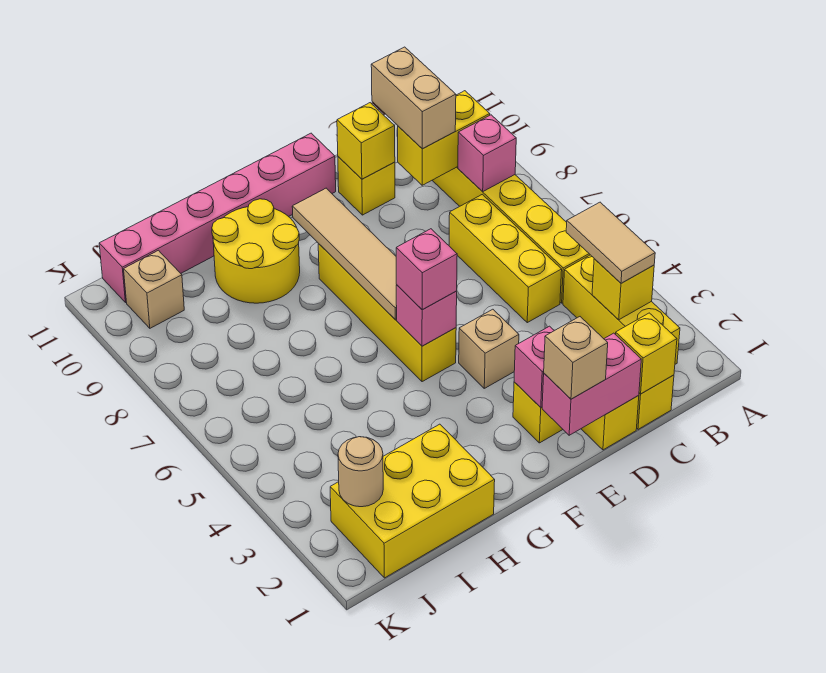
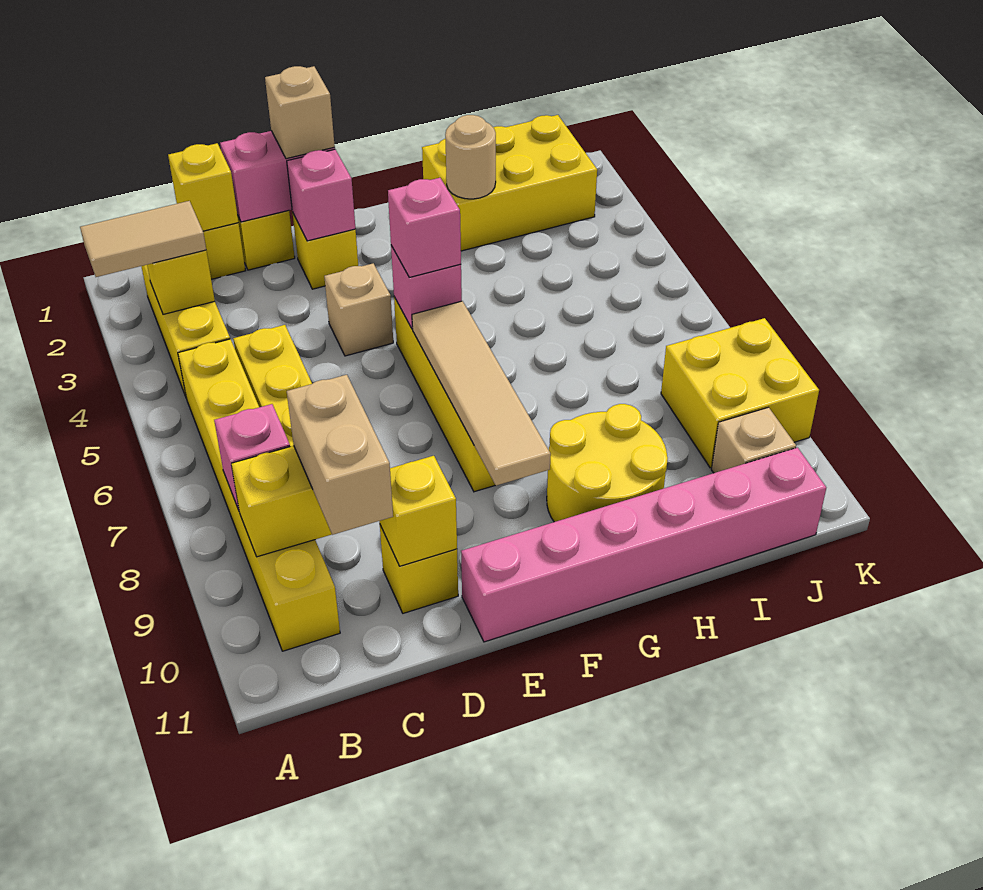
tan 1x2 tile [566,202,655,283] -> tan 1x2 tile turned to [80,201,206,277]
tan 1x1 round brick [338,437,383,507] -> tan 1x1 round brick moved to [445,115,496,199]
none -> yellow 2x2 brick [661,318,819,468]

